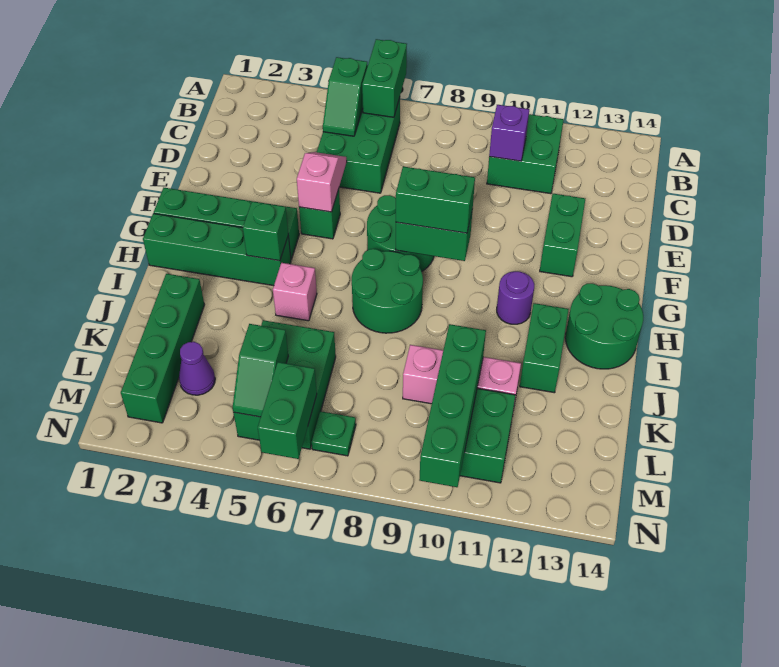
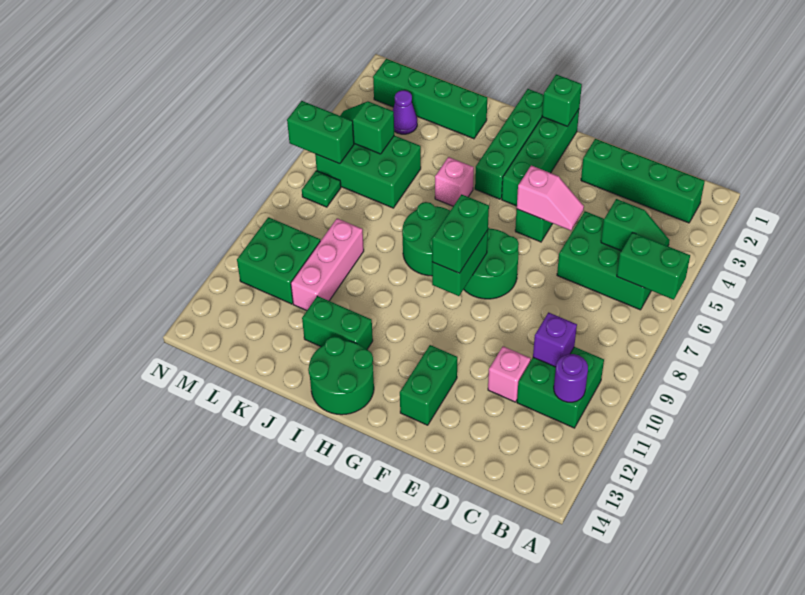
green 1x2 slope [323,57,368,136] -> green 1x2 slope turned to [601,199,670,251]
none -> pink 1x1 brick [488,346,531,402]
green 1x2 brick [540,194,585,277] -> green 1x2 brick turned to [400,345,457,425]
green 1x1 brick [243,201,288,261] -> green 1x1 brick moved to [542,74,582,126]
purple 1x1 round brick [497,271,534,324] -> purple 1x1 round brick moved to [554,354,588,402]
green 1x4 brick [419,324,486,487] -> green 1x4 brick moved to [581,139,705,223]

